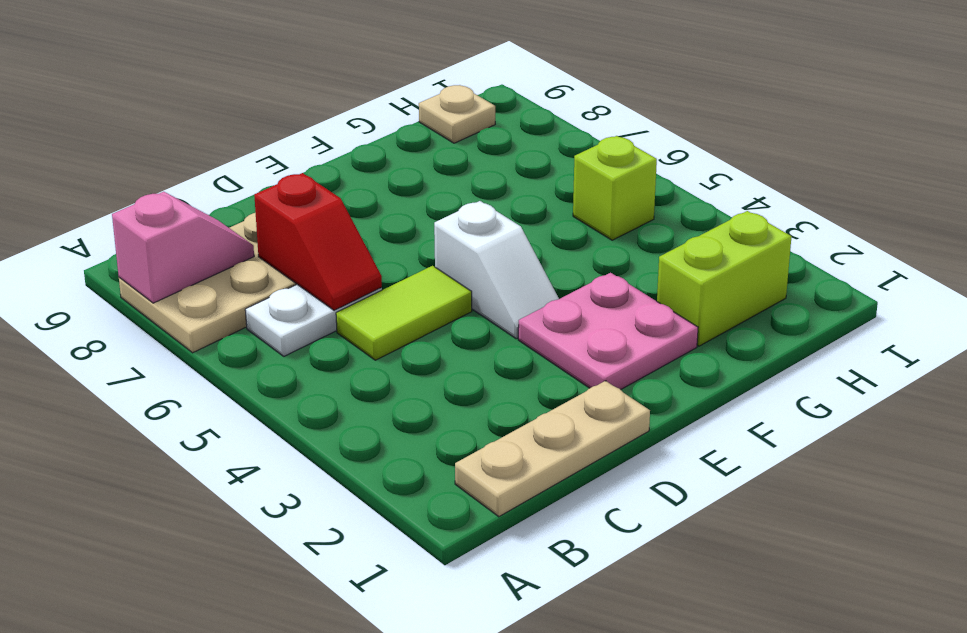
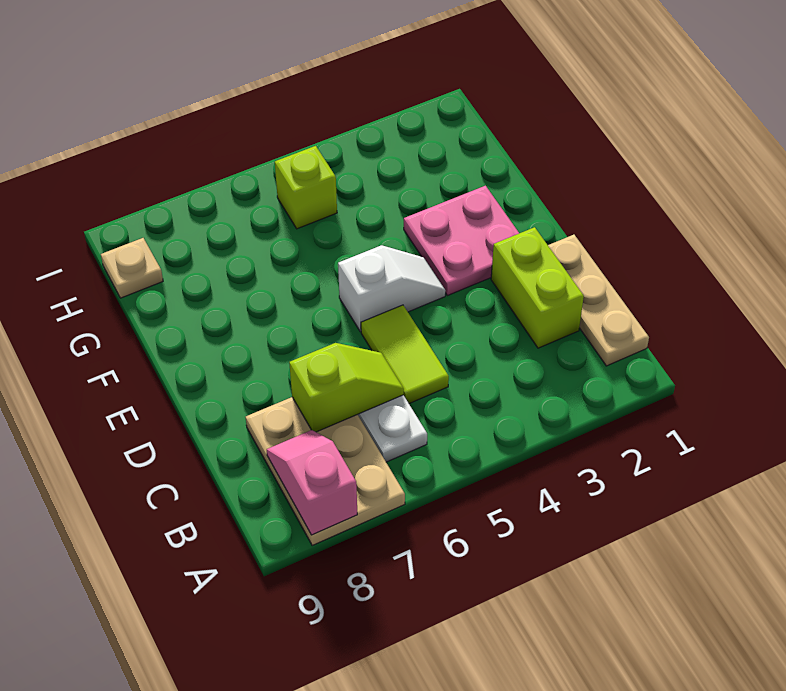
red 1x2 slope [254,173,382,310] -> lime 1x2 slope [289,343,404,432]
lime 1x2 brick [657,211,792,346] -> lime 1x2 brick moved to [491,227,584,348]

